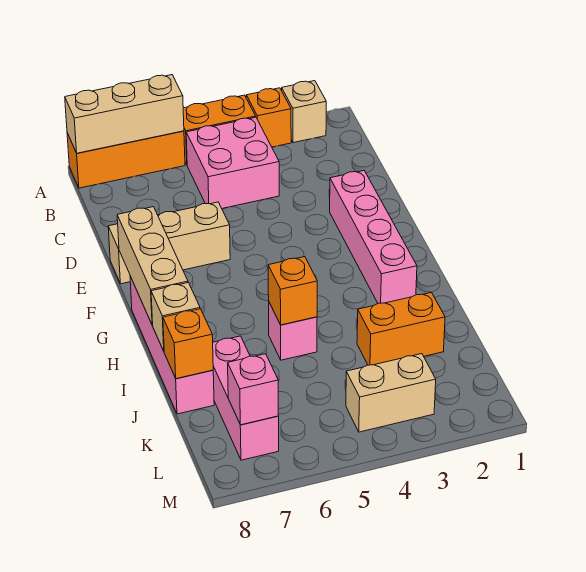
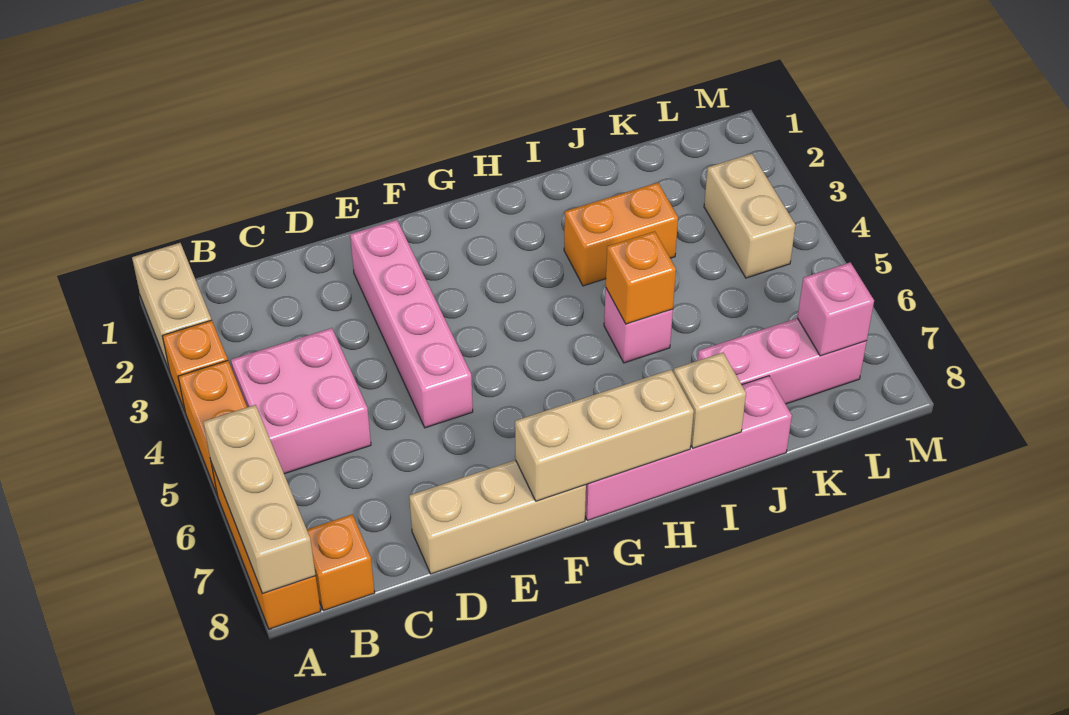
tan 1x1 brick [282,81,326,143] -> tan 1x2 brick [132,243,211,369]
pink 1x4 brick [330,171,417,303] -> pink 1x4 brick turned to [350,220,473,428]
tan 1x3 brick [108,202,230,284] -> tan 1x3 brick turned to [409,460,586,574]
orange 1x2 brick [357,292,445,365] -> orange 1x2 brick turned to [564,183,678,286]
orange 1x1 brick [163,309,213,379] -> orange 1x1 brick moved to [307,514,375,611]

